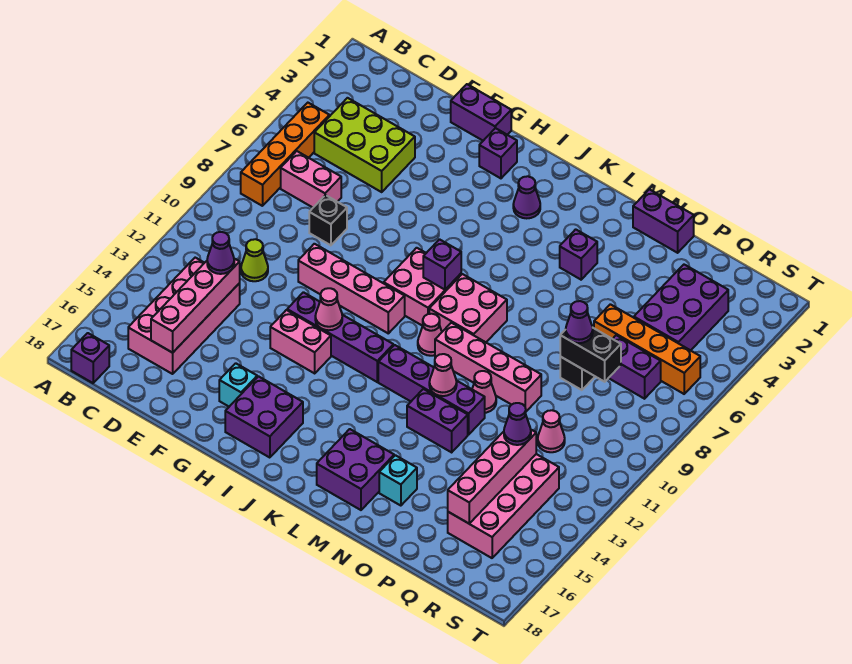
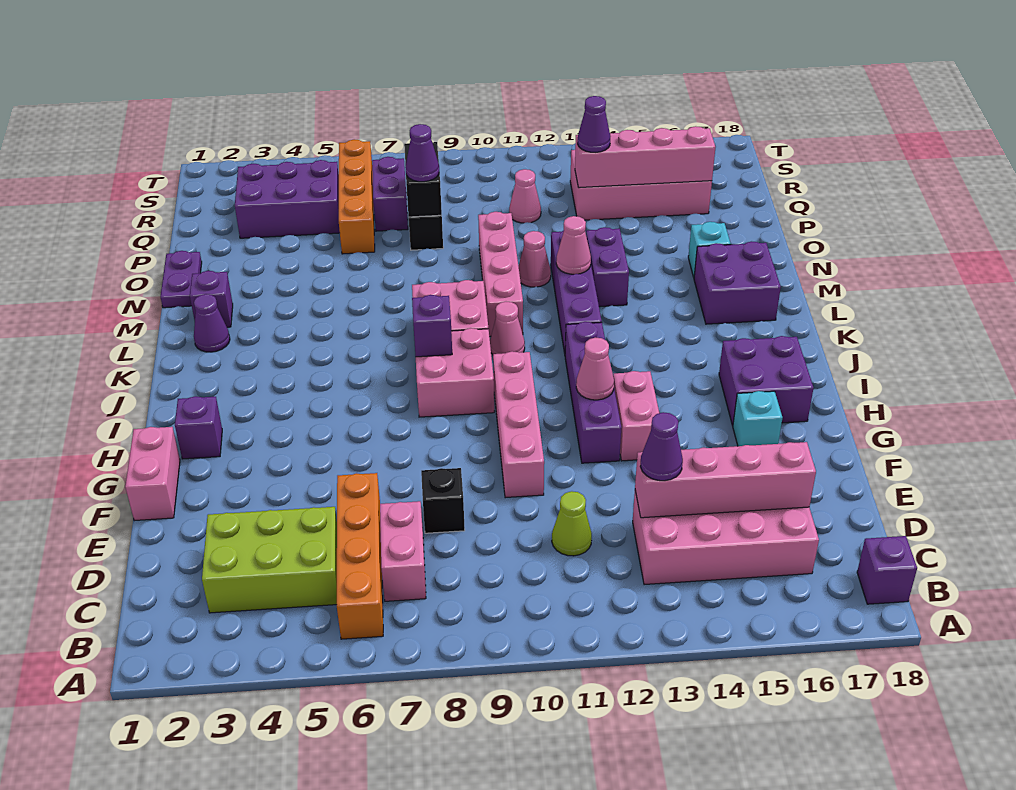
orange 1x4 brick [241,103,329,206] -> orange 1x4 brick turned to [337,473,383,639]
lime 2x3 brick [314,98,415,192] -> lime 2x3 brick turned to [202,507,337,613]
purple 1x2 brick [451,84,511,141] -> pink 1x2 brick [125,427,180,521]
purple 1x1 cone [513,176,540,218] -> purple 1x1 cone moved to [194,294,230,352]
purple 1x1 brick [560,229,597,280] -> purple 1x1 brick moved to [190,271,233,327]
purple 1x2 brick [633,189,694,253] -> purple 1x2 plate [160,251,202,308]

